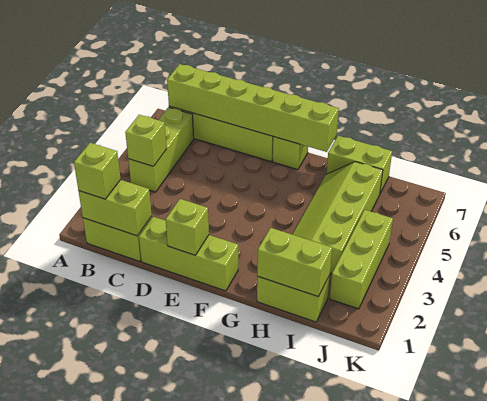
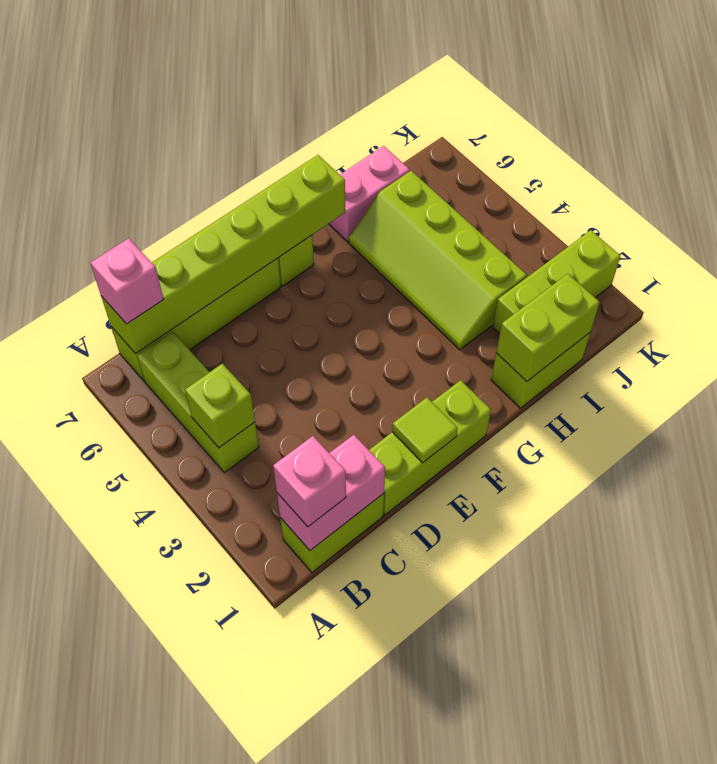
lime 1x2 brick [79,180,152,236] -> pink 1x2 brick [277,435,385,550]
lime 1x1 brick [74,143,121,199] -> pink 1x1 brick [273,436,346,527]
none -> pink 1x1 brick [90,238,164,324]
lime 1x1 brick [166,199,209,255] -> lime 1x1 tile [392,398,458,463]
lime 1x2 brick [326,136,392,193] -> pink 1x2 brick [329,146,410,242]
lime 1x3 brick [330,210,393,309] -> lime 1x3 brick turned to [493,230,620,334]

